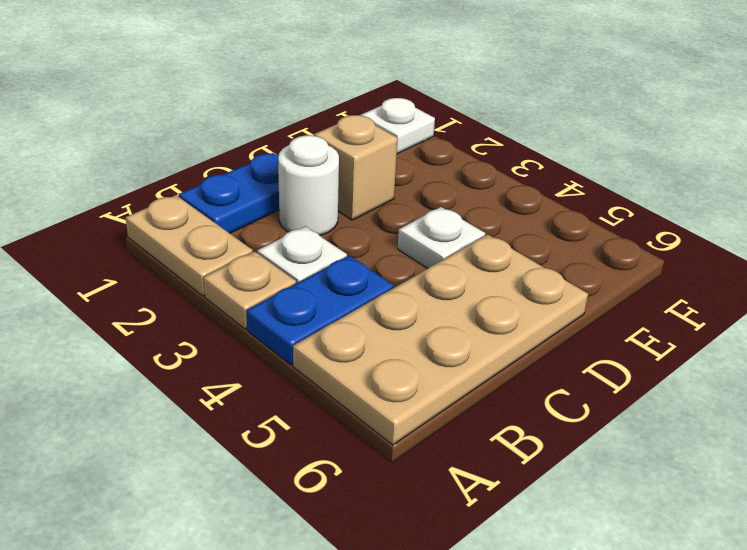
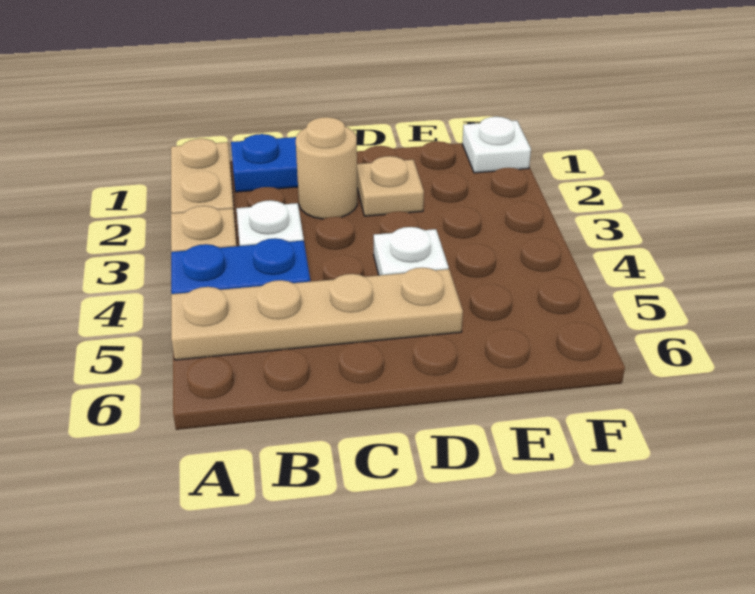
tan 2x4 plate [293,234,588,445] -> tan 1x4 plate [171,268,463,360]
white 1x1 round brick [278,135,339,235] -> tan 1x1 round brick [296,117,357,219]
tan 1x1 brick [314,115,397,220] -> tan 1x1 plate [357,156,424,216]

